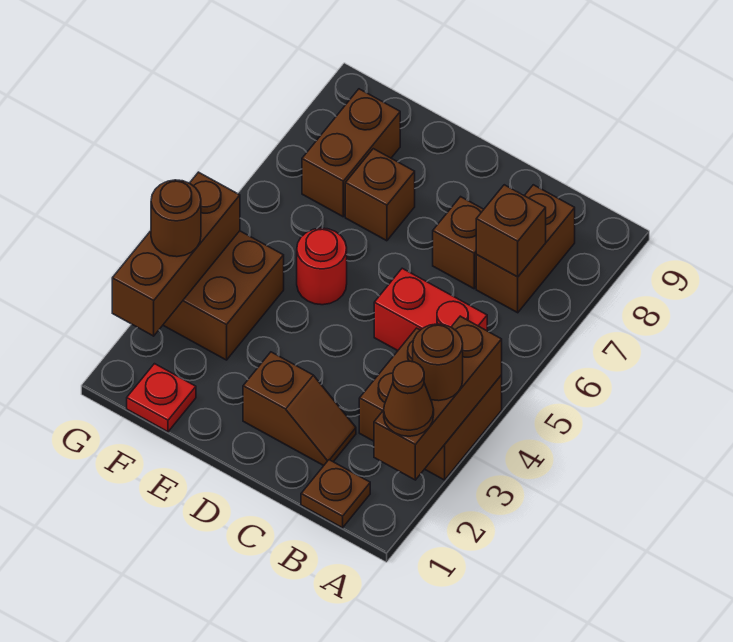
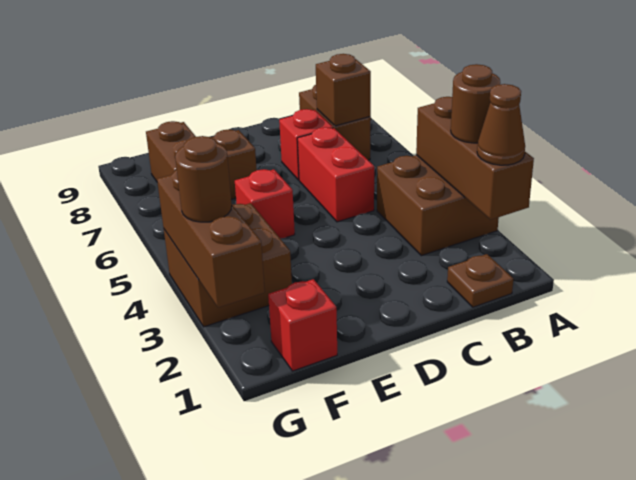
red 1x2 brick [374,268,487,351] -> red 1x2 brick turned to [297,127,374,222]
brown 1x2 slope [243,352,356,466] -> none
brown 1x1 brick [433,197,484,289] -> red 1x1 brick [279,109,333,180]
red 1x1 round brick [297,228,347,305] -> red 1x1 brick [235,169,295,238]
red 1x1 plate [127,364,196,432] -> red 1x1 brick [268,279,337,371]

